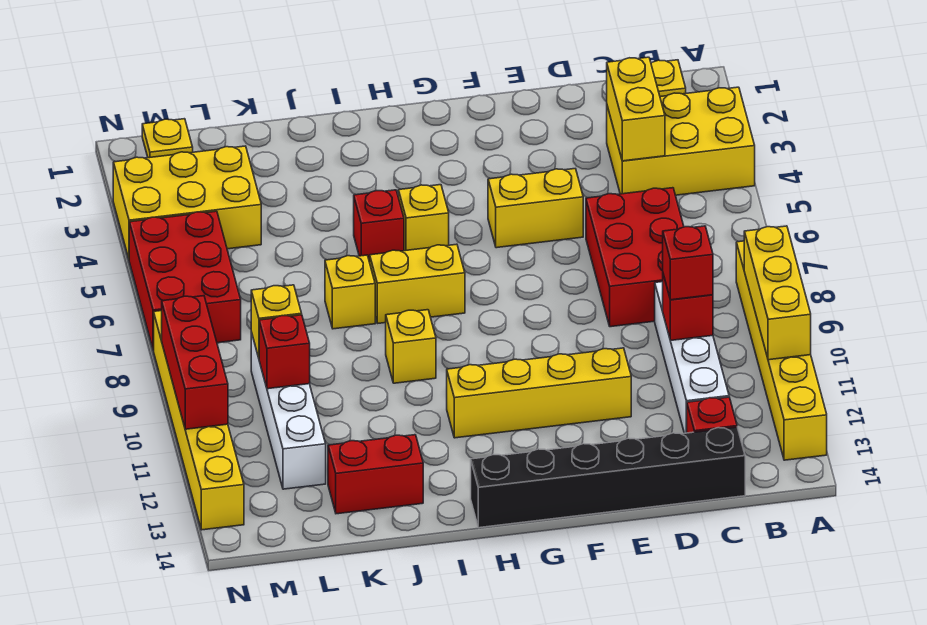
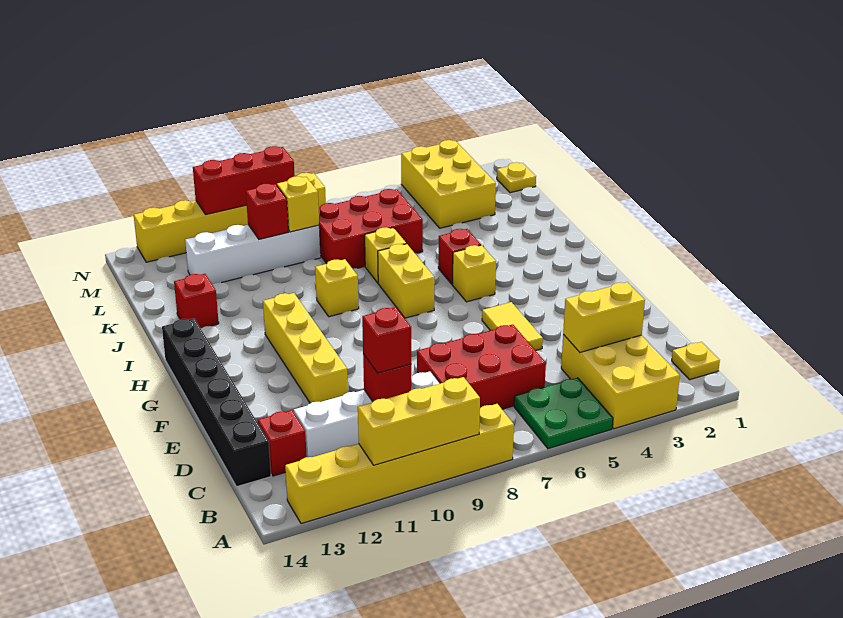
none -> green 2x2 plate [514,378,613,449]
yellow 1x2 brick [488,169,583,248] -> yellow 1x2 tile [482,302,543,350]
red 1x2 brick [328,435,423,514] -> red 1x1 brick [174,274,219,328]
red 2x3 brick [129,211,241,350] -> red 2x3 brick moved to [319,189,423,269]

